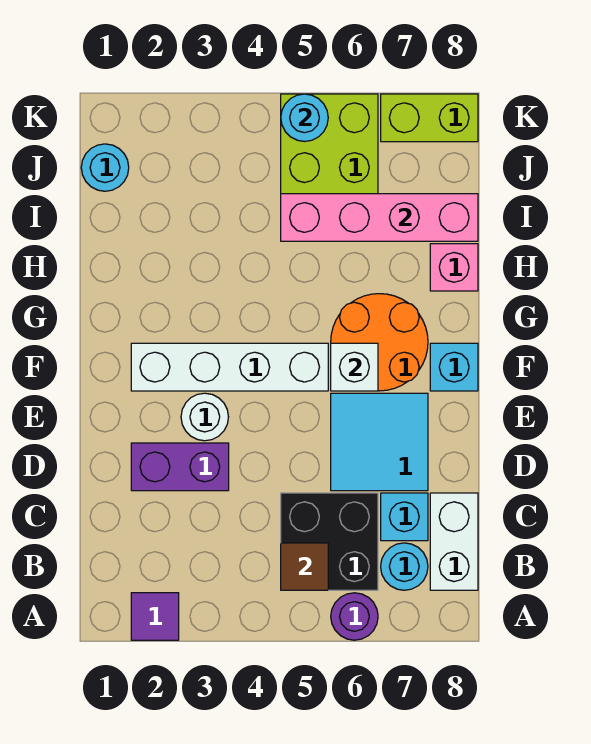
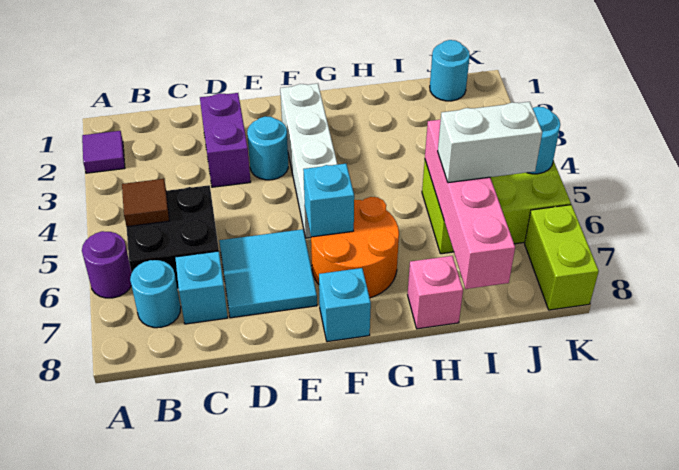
white 1x2 brick [430,493,478,590] -> white 1x2 brick moved to [438,102,542,183]
white 1x1 round brick [181,393,228,441] -> cyan 1x1 round brick [247,116,288,180]
white 1x1 brick [331,343,378,391] -> cyan 1x1 brick [303,164,354,237]

